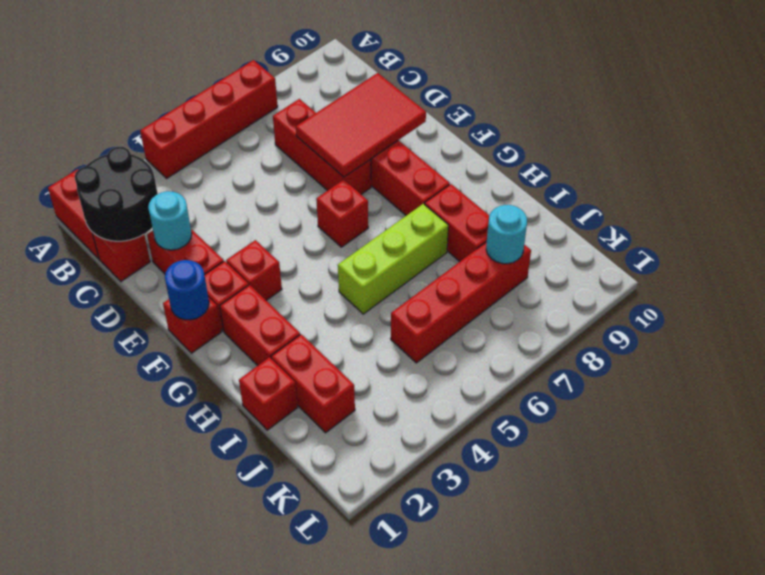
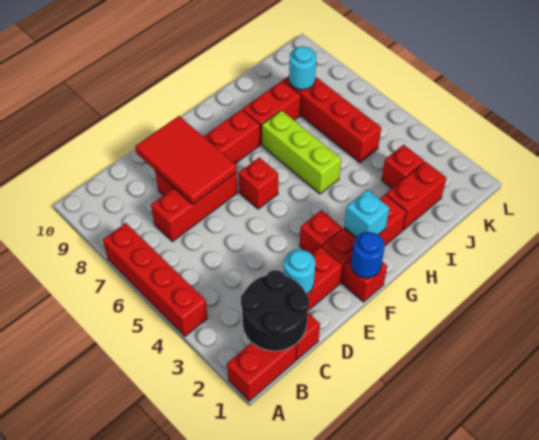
none -> cyan 1x1 brick [344,190,389,237]
red 1x1 brick [239,357,297,430] -> red 1x1 brick moved to [382,145,424,188]

